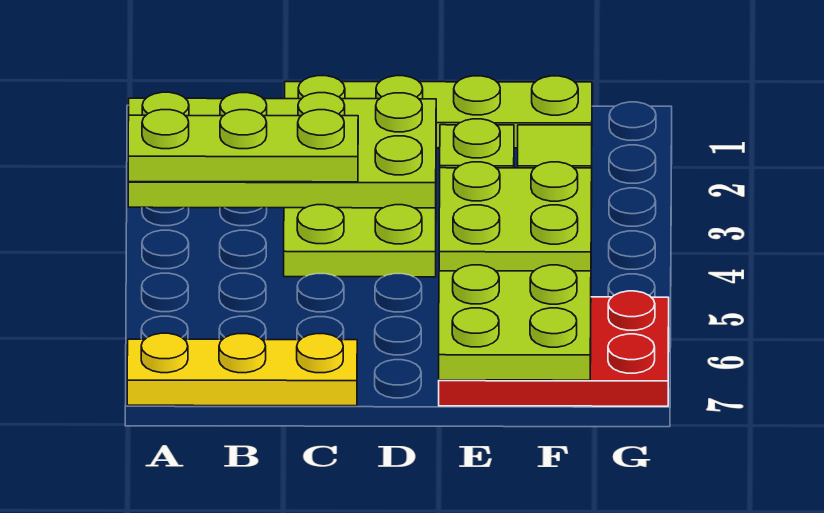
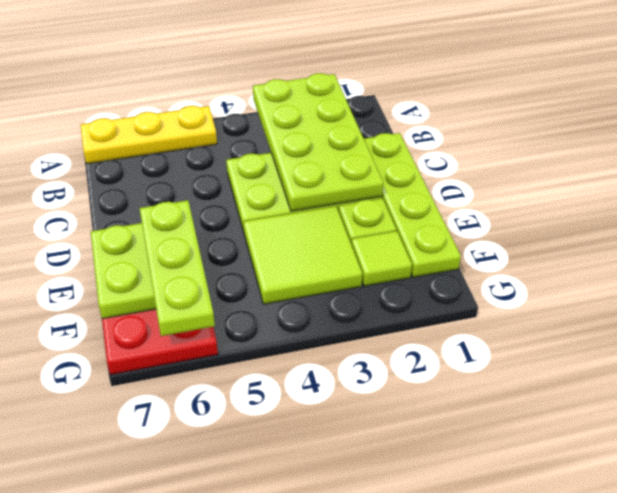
lime 1x3 plate [128,110,358,182] -> lime 1x3 plate moved to [139,200,215,336]
yellow 1x3 plate [127,333,357,406] -> yellow 1x3 plate turned to [81,106,217,164]
lime 2x2 plate [439,162,592,271] -> lime 2x2 tile [243,206,362,304]

